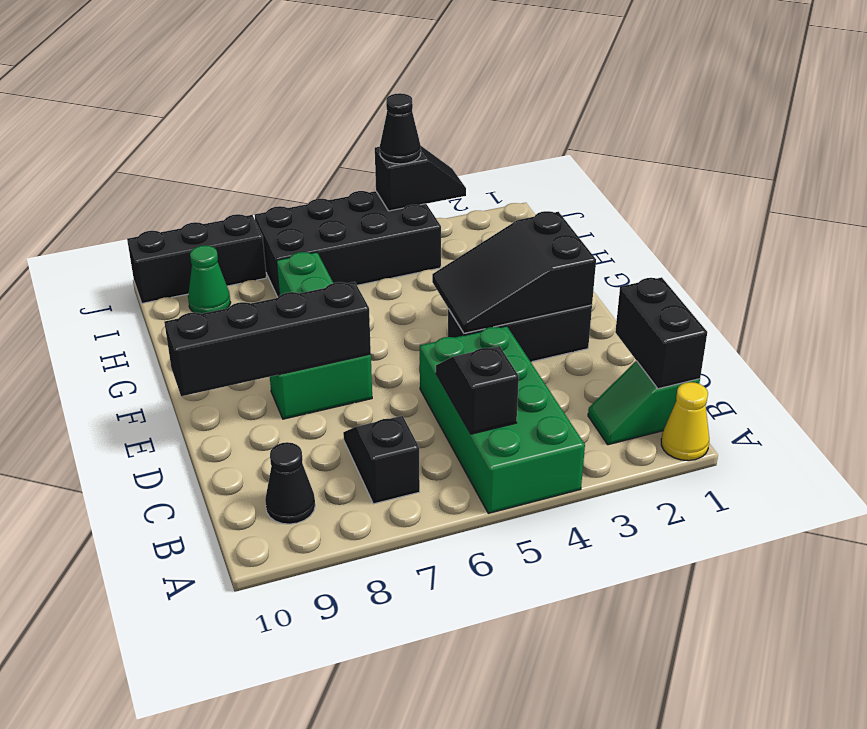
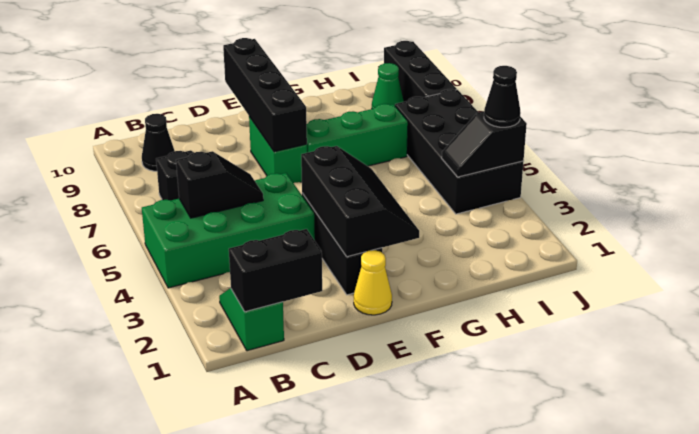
yellow 1x1 cone [661,382,709,461] -> yellow 1x1 cone moved to [354,250,392,315]
black 2x3 slope [432,211,596,333] -> black 2x3 slope turned to [301,146,419,257]
black 1x2 slope [375,146,466,211] -> black 1x2 slope turned to [442,111,527,177]

